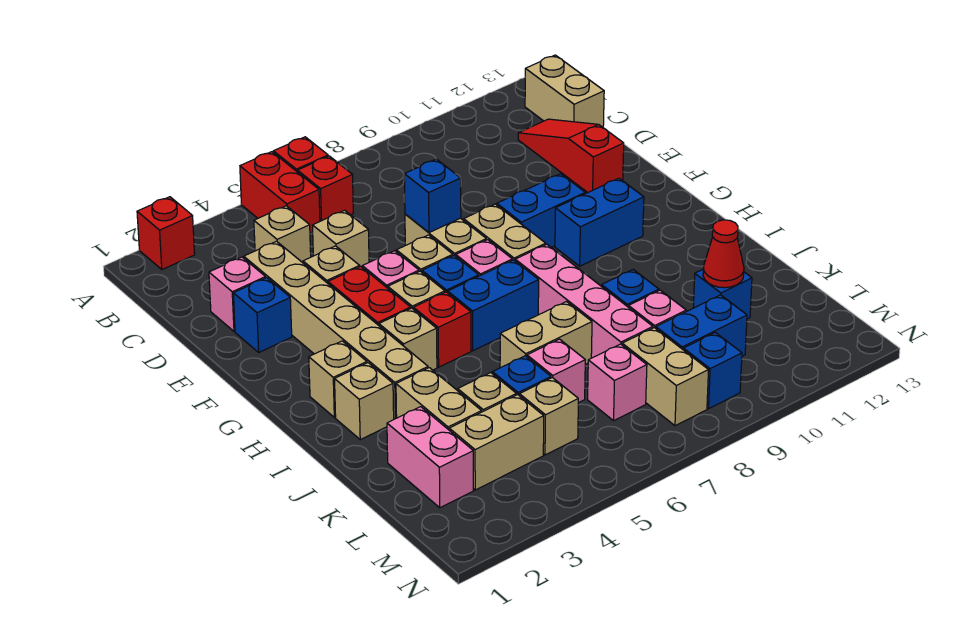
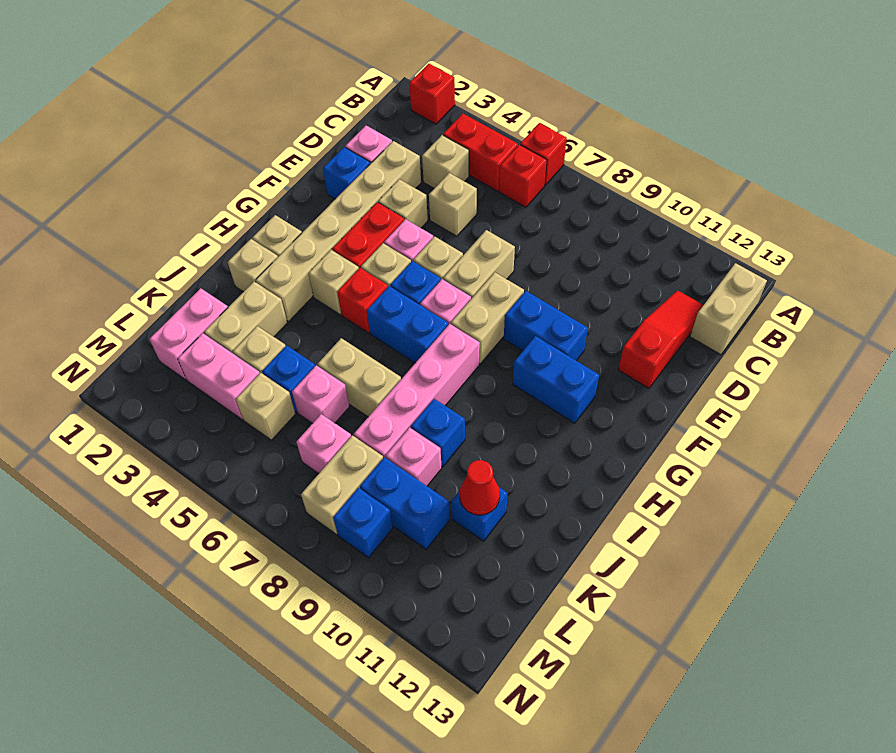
red 1x2 brick [240,152,320,233] -> red 1x2 brick turned to [443,114,518,191]
blue 1x1 brick [404,159,461,233] -> none
tan 1x2 brick [449,395,544,490] -> pink 1x2 brick [178,333,260,420]

